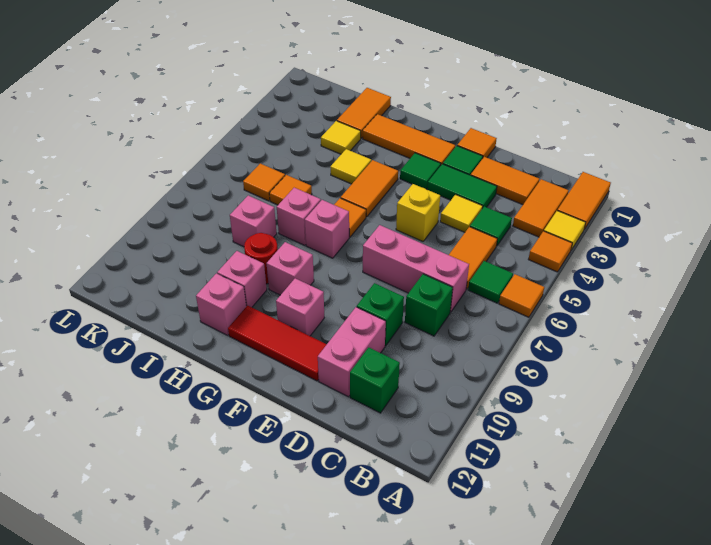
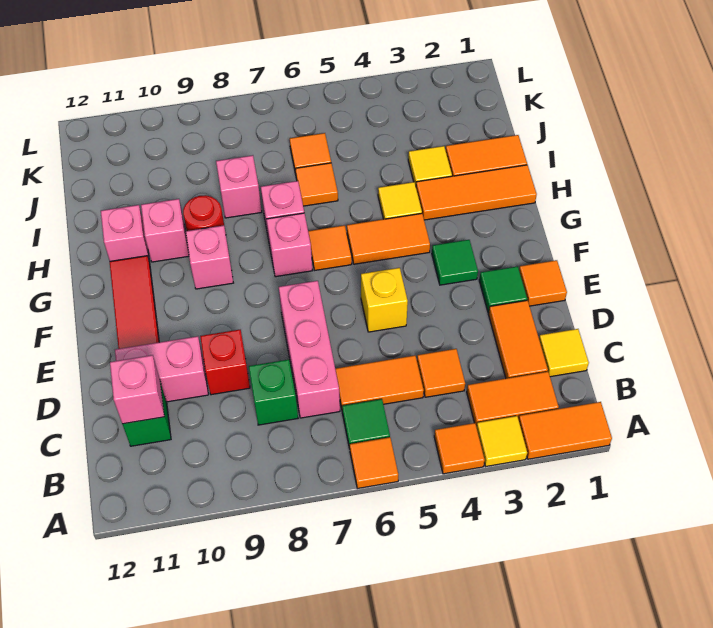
green 1x1 tile [470,206,512,246] -> orange 1x1 tile [417,349,465,397]
green 1x2 tile [427,164,497,208] -> none
yellow 1x1 tile [440,195,483,232] -> yellow 1x1 tile moved to [539,329,589,377]
green 1x1 brick [357,283,404,346] -> red 1x1 brick [200,330,250,395]
orange 1x3 tile [363,114,455,165] -> orange 1x3 tile turned to [416,165,537,220]
pink 1x1 brick [276,278,324,336] -> pink 1x1 brick moved to [110,355,164,424]

